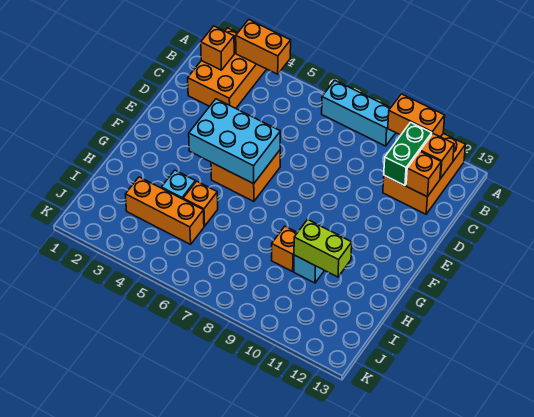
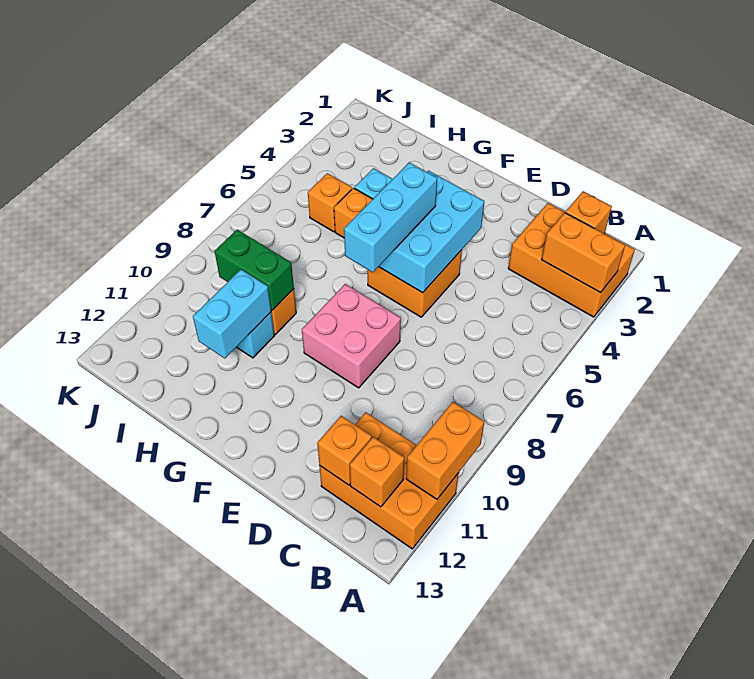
orange 1x2 brick [236,20,291,74] -> orange 1x2 brick turned to [542,213,625,293]
cyan 1x3 brick [322,80,396,146] -> cyan 1x3 brick moved to [344,162,437,272]
green 1x2 brick [384,122,432,186] -> green 1x2 brick moved to [215,230,294,310]
none -> pink 2x2 brick [302,284,401,388]
lime 1x2 brick [294,220,352,277] -> cyan 1x2 brick [193,270,271,358]
orange 1x3 brick [125,177,204,244] -> orange 1x1 brick [308,173,352,232]

